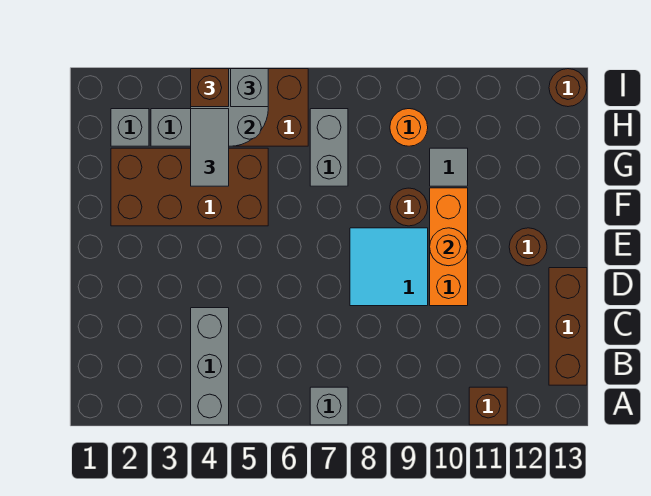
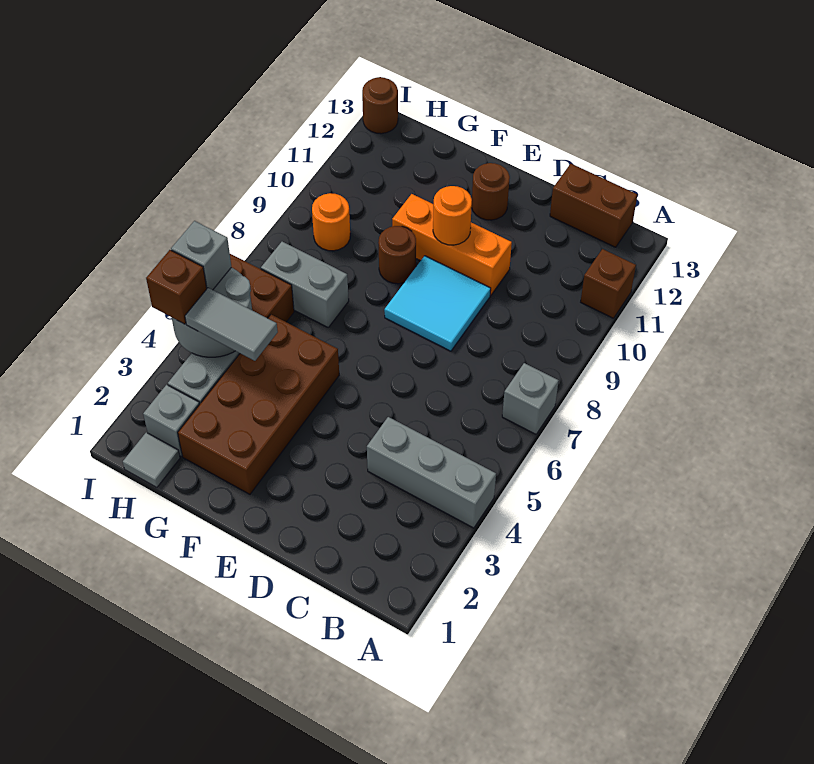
brown 1x3 brick [549,268,587,385] -> brown 1x2 brick [550,164,637,247]
grey 1x1 tile [430,148,468,186] -> grey 1x1 tile moved to [123,432,180,487]

